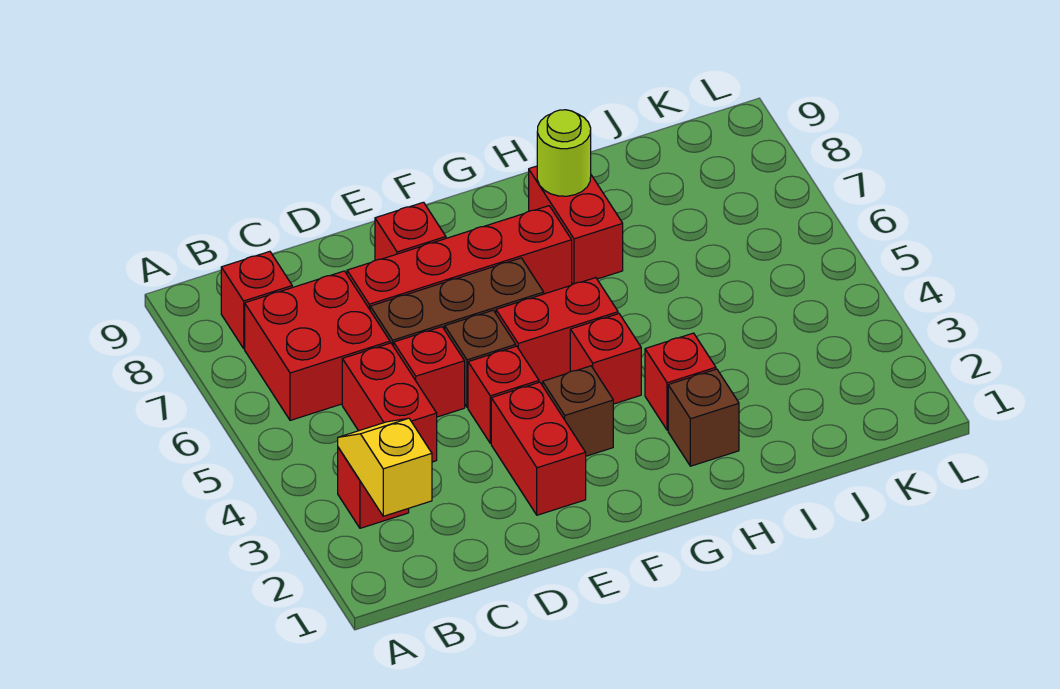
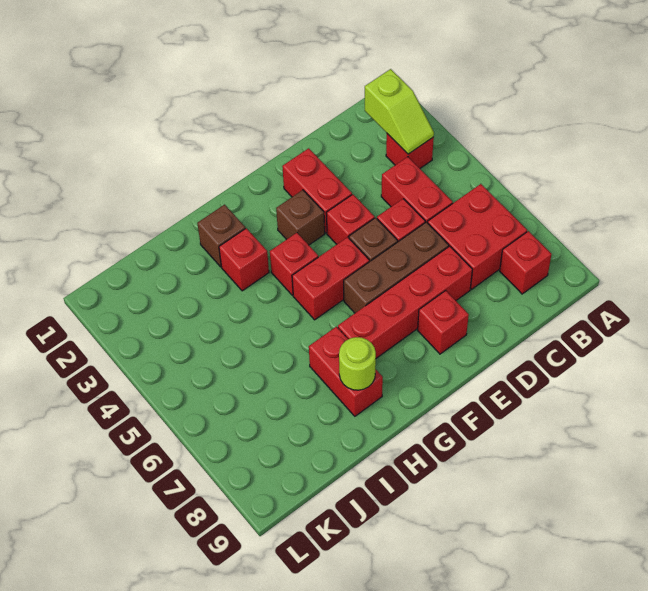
yellow 1x2 slope [338,418,432,516] -> lime 1x2 slope [365,69,434,154]

